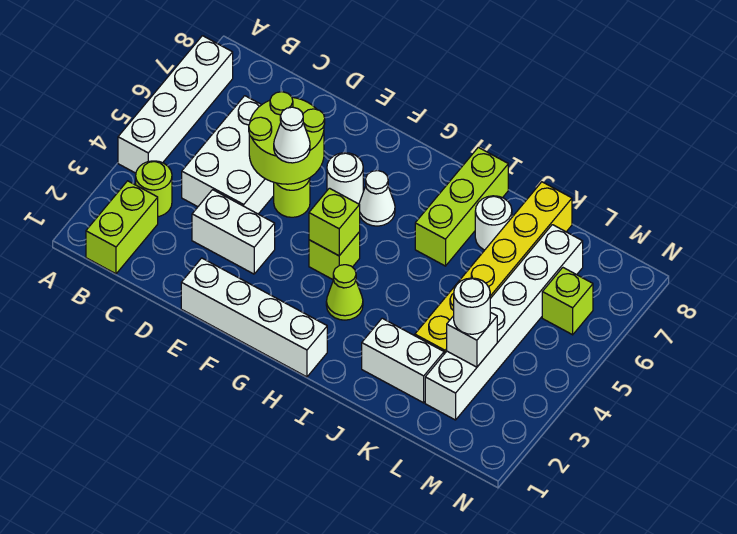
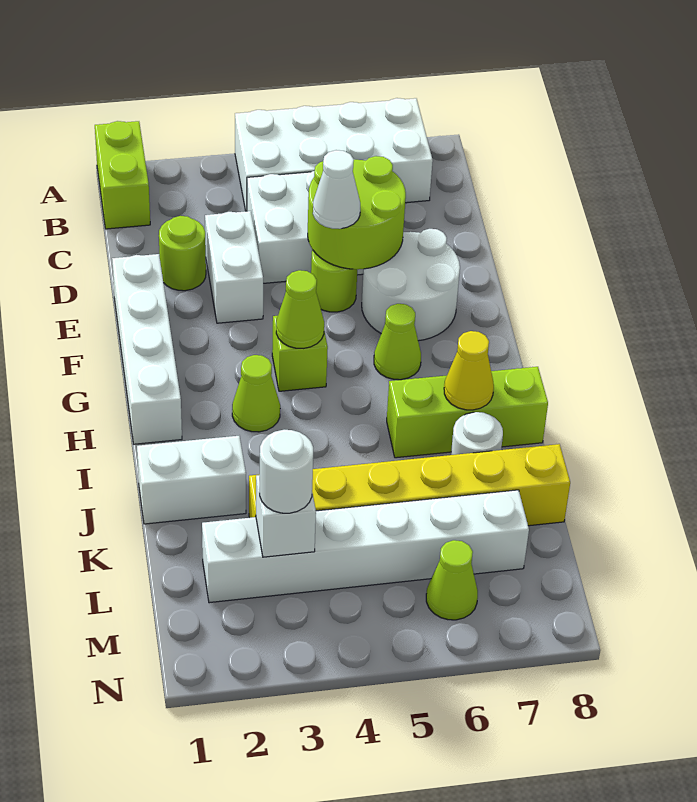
white 1x4 brick [118,36,233,173] -> white 2x4 brick [235,98,433,211]
lime 1x2 brick [86,181,158,274] -> lime 1x2 brick turned to [95,121,150,229]
lime 1x1 round brick [136,161,172,217] -> lime 1x1 round brick moved to [159,216,206,291]
white 1x1 round brick [327,153,363,204] -> white 2x2 round brick [362,229,460,341]
lime 1x1 brick [309,188,360,256] -> lime 1x1 cone [276,270,324,348]
white 1x1 cone [359,171,395,226] -> lime 1x1 cone [374,304,421,380]
none -> yellow 1x1 cone [444,331,494,410]
white 1x2 brick [362,318,444,403] -> white 1x2 brick turned to [137,436,246,524]
lime 1x1 brick [542,268,593,335] -> lime 1x1 cone [426,540,478,620]

